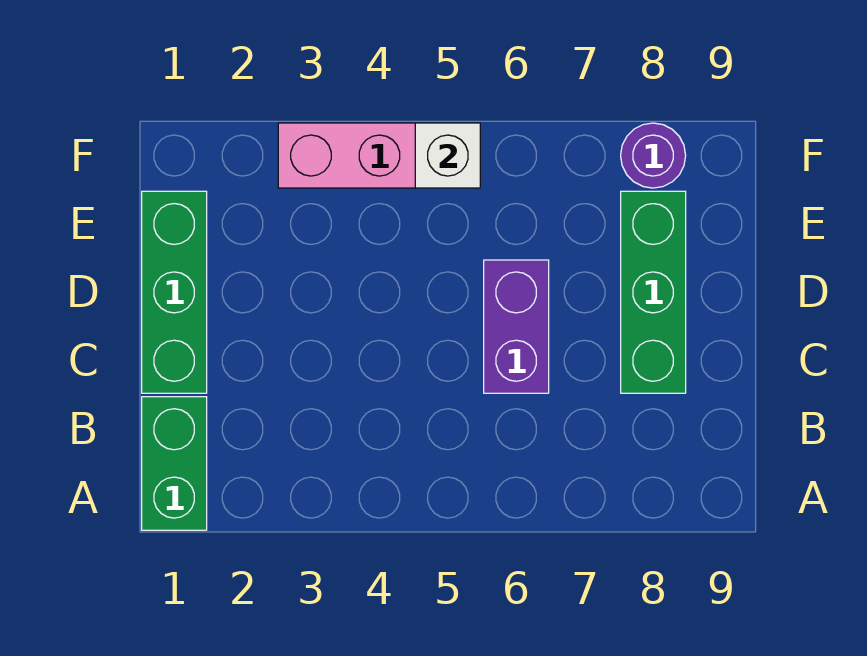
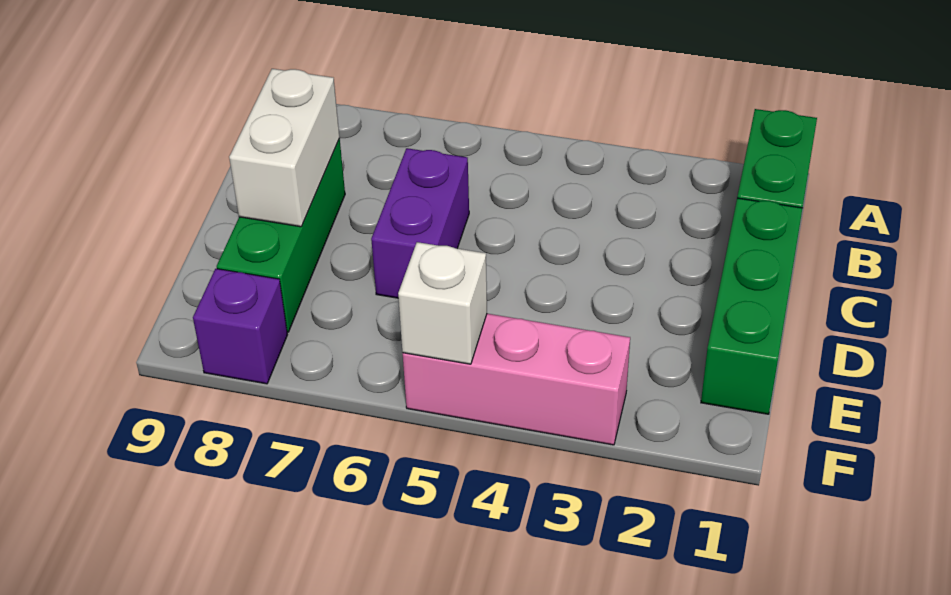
none -> white 1x2 brick [229,69,340,227]
purple 1x1 round brick [621,123,686,188] -> purple 1x1 brick [193,269,287,384]

